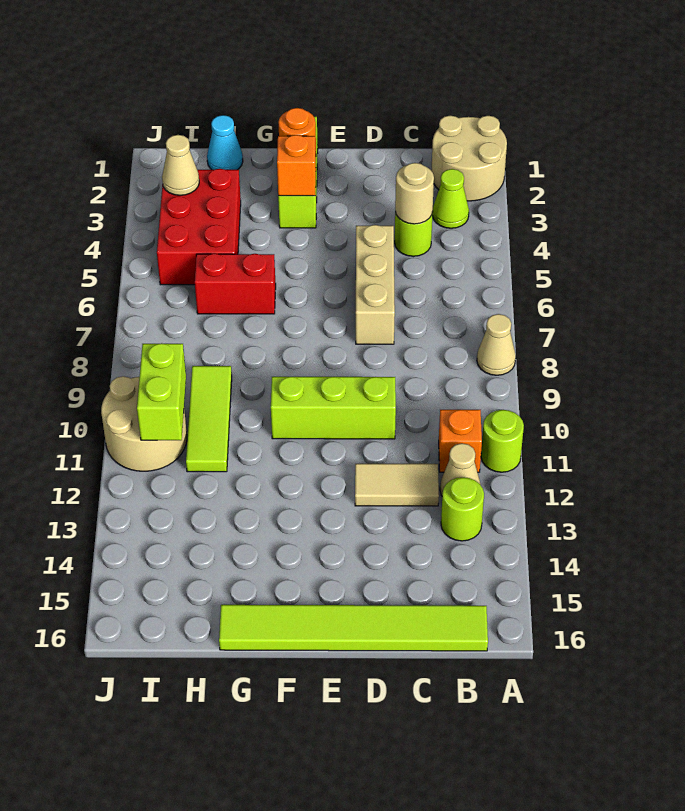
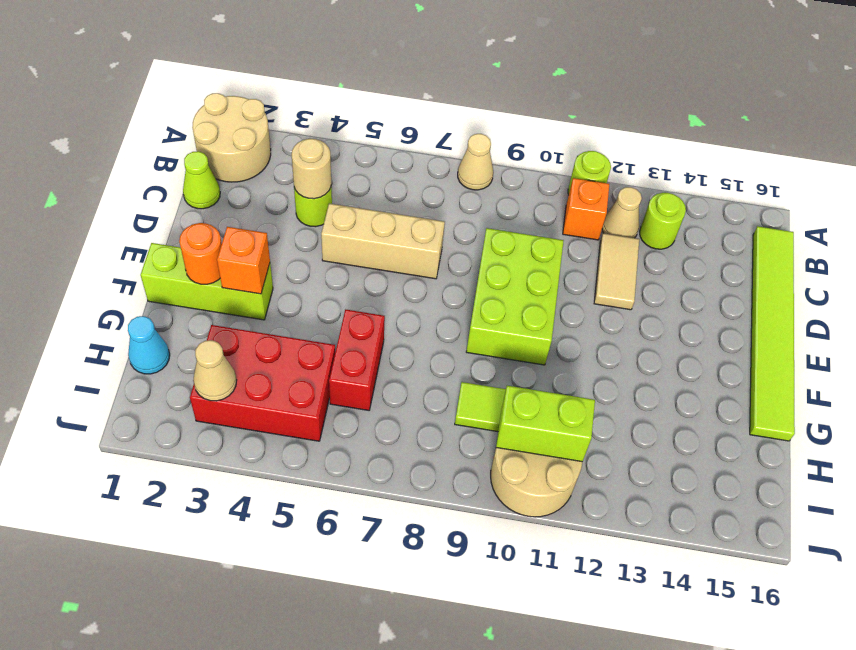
lime 1x1 cone [432,169,469,228] -> lime 1x1 cone moved to [183,151,220,209]
lime 1x3 brick [271,377,396,439] -> lime 2x3 brick [466,228,564,365]

